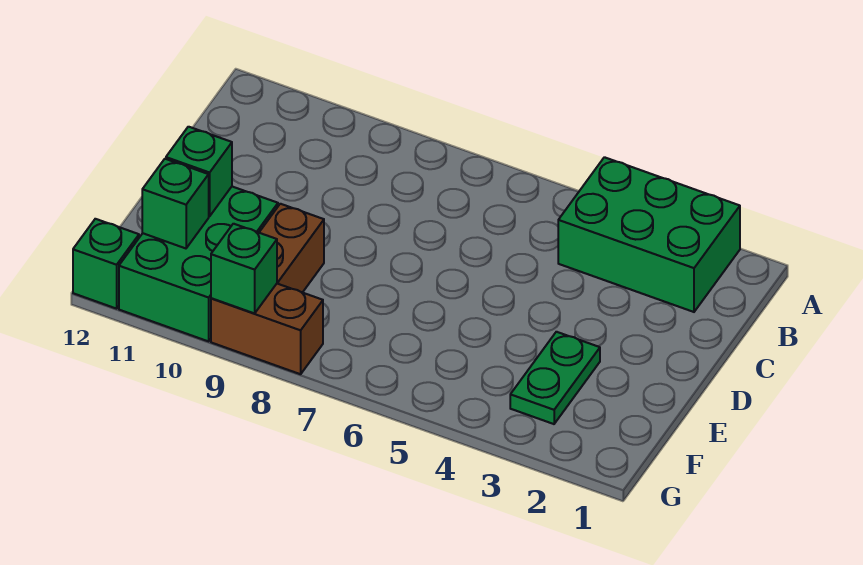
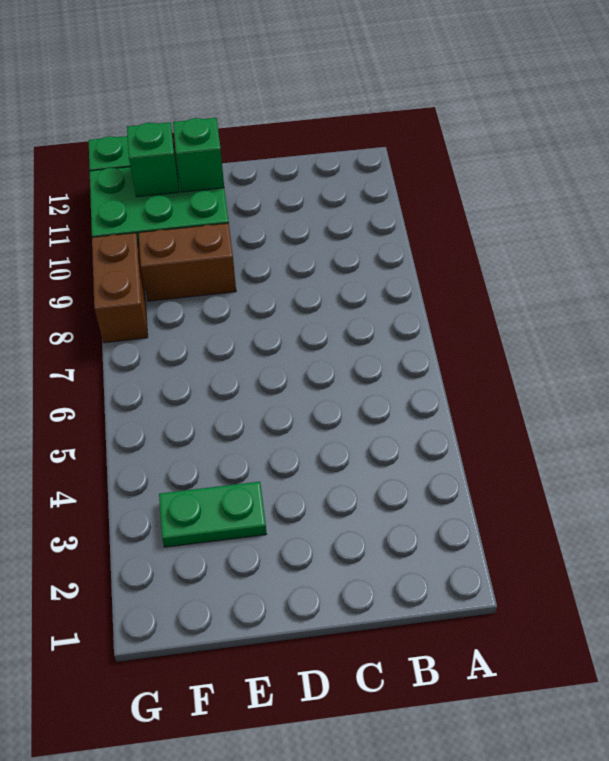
green 2x3 brick [558,157,740,312] -> none
green 1x1 brick [211,224,277,313] -> none

